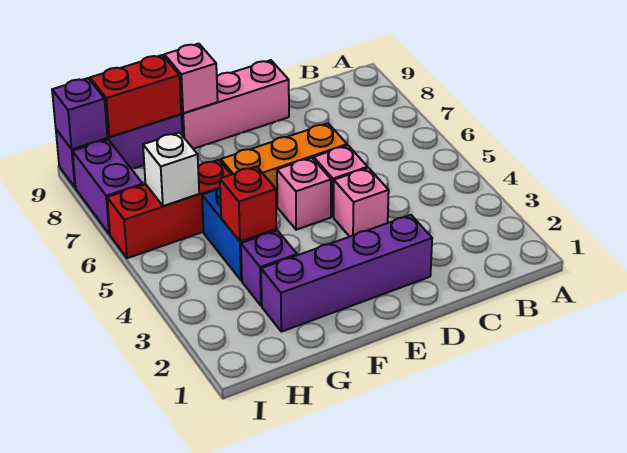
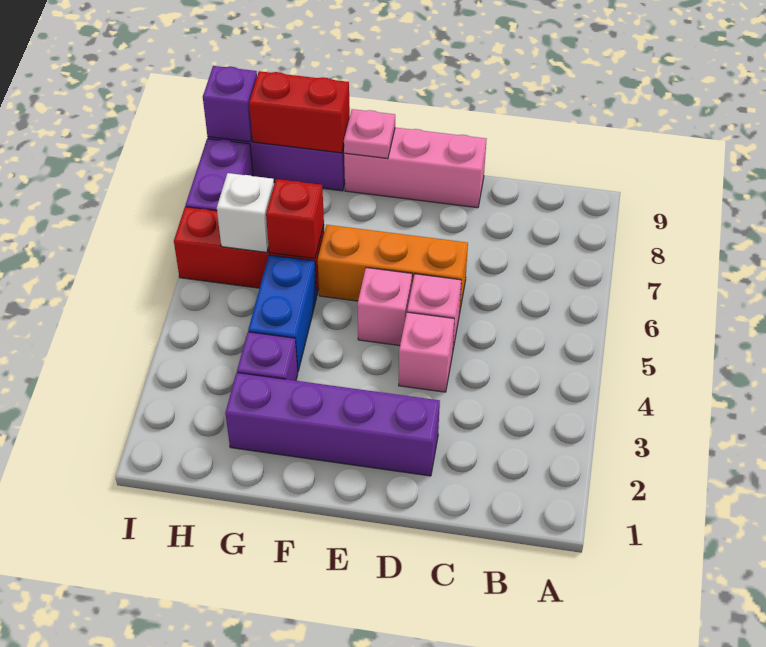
pink 1x1 brick [164,44,218,113] -> pink 1x1 plate [344,109,395,159]
red 1x1 brick [220,166,277,242] -> red 1x1 brick moved to [266,179,324,259]

